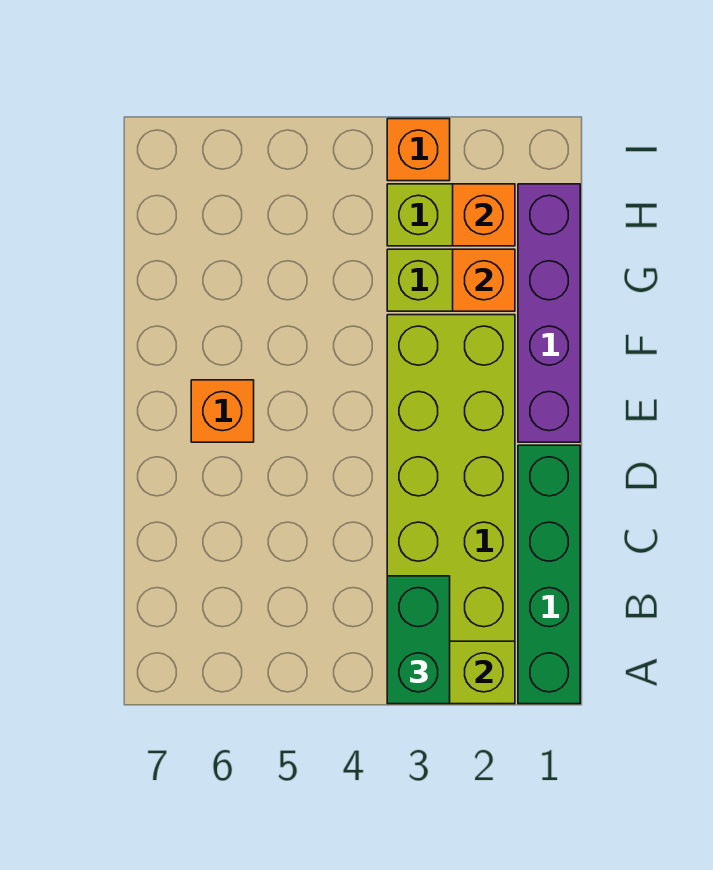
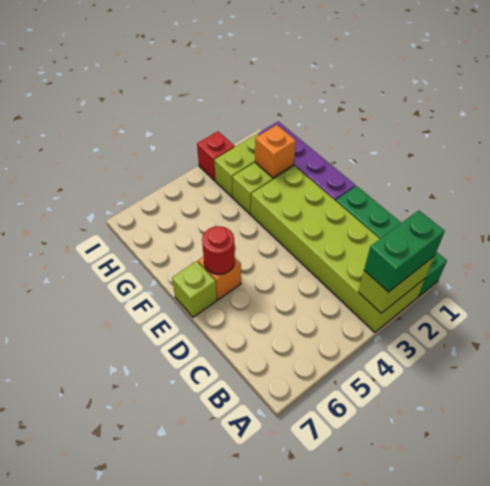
green 1x2 brick [387,576,450,704] -> green 1x2 brick turned to [364,210,445,292]
none -> red 1x1 round brick [202,226,235,274]
none -> lime 1x1 brick [172,261,217,317]
orange 1x1 brick [453,184,515,246] -> none
orange 1x1 brick [387,119,450,181] -> red 1x1 brick [197,131,235,181]

